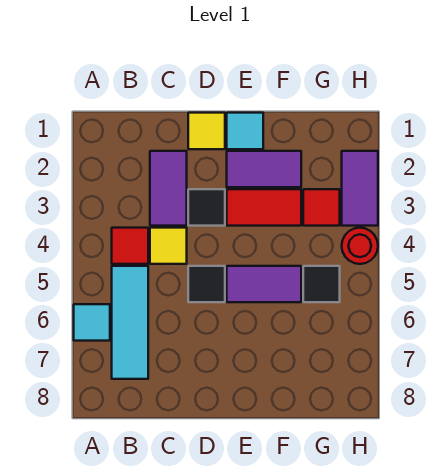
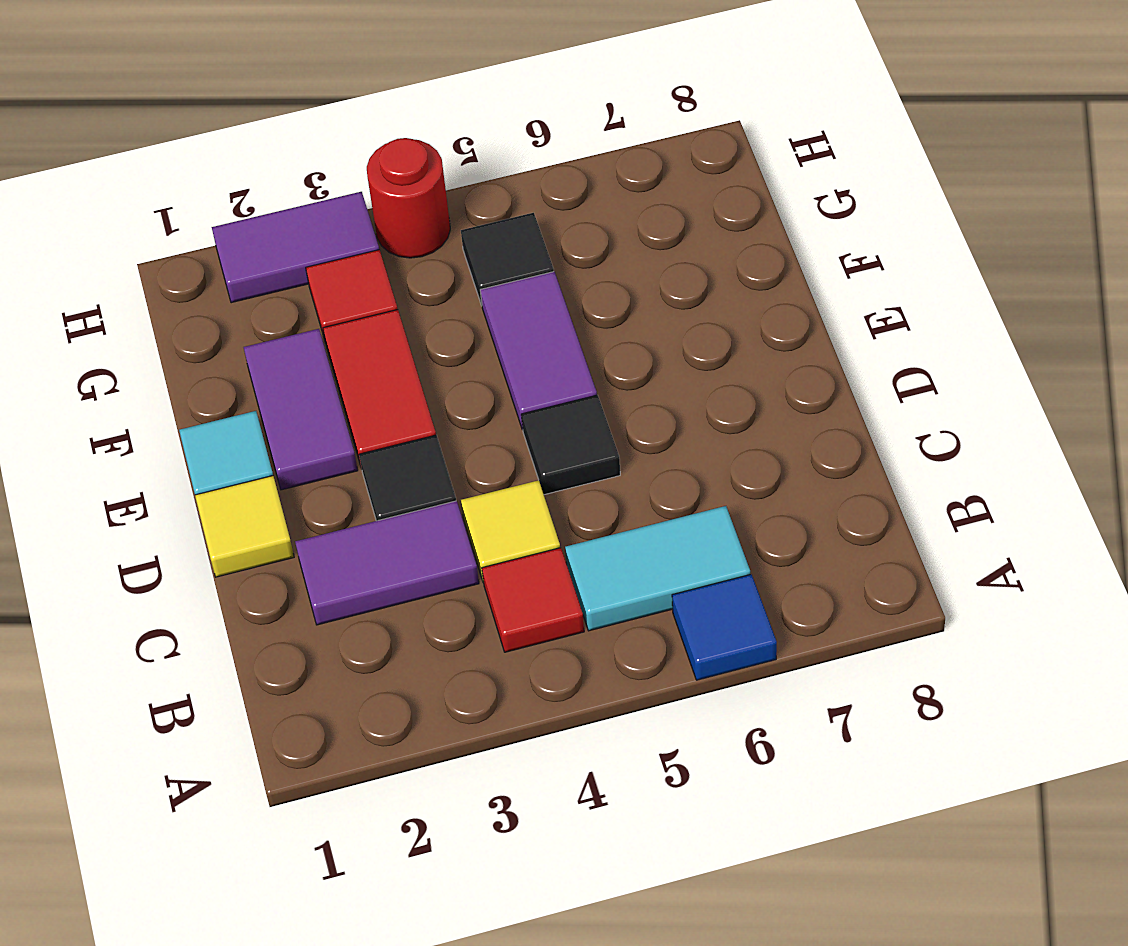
cyan 1x1 tile [74,304,110,341] -> blue 1x1 tile [672,574,777,680]
cyan 1x3 tile [112,266,148,379] -> cyan 1x2 tile [565,506,750,631]

